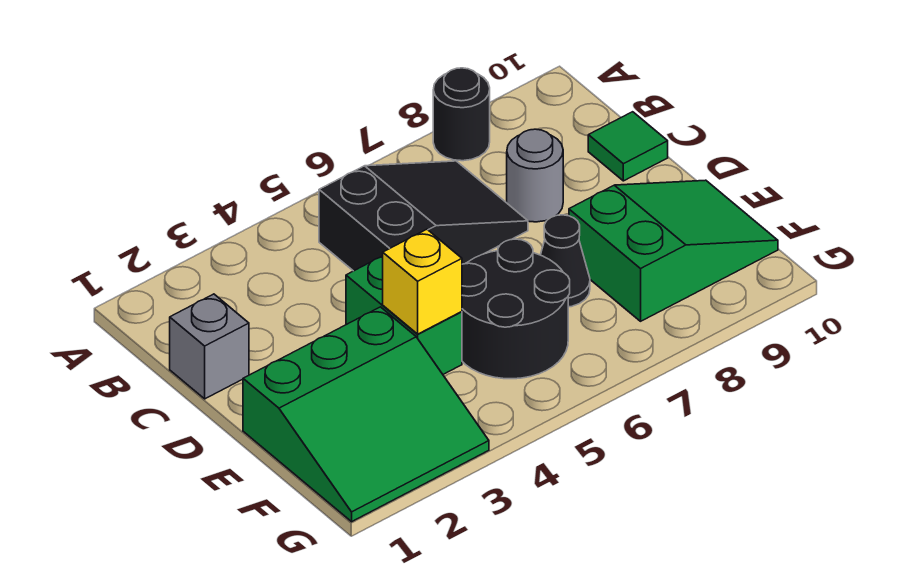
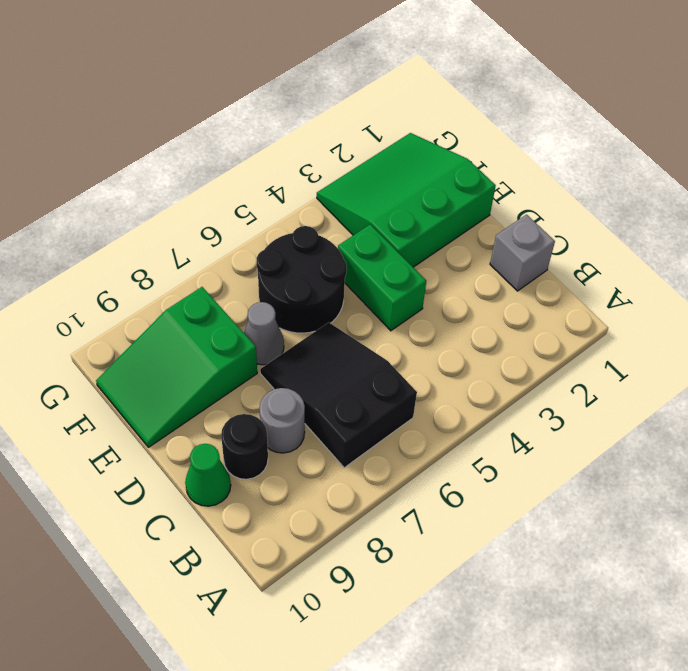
black 1x1 round brick [433,68,490,161] -> black 1x1 round brick moved to [221,414,268,479]
black 2x3 slope [319,161,528,271] -> black 2x3 slope turned to [260,322,417,468]
green 1x1 tile [588,112,668,181] -> green 1x1 cone [185,444,231,506]
yellow 1x1 brick [383,229,462,334] -> none
black 1x1 cone [541,215,590,307] -> grey 1x1 cone [244,302,284,365]

